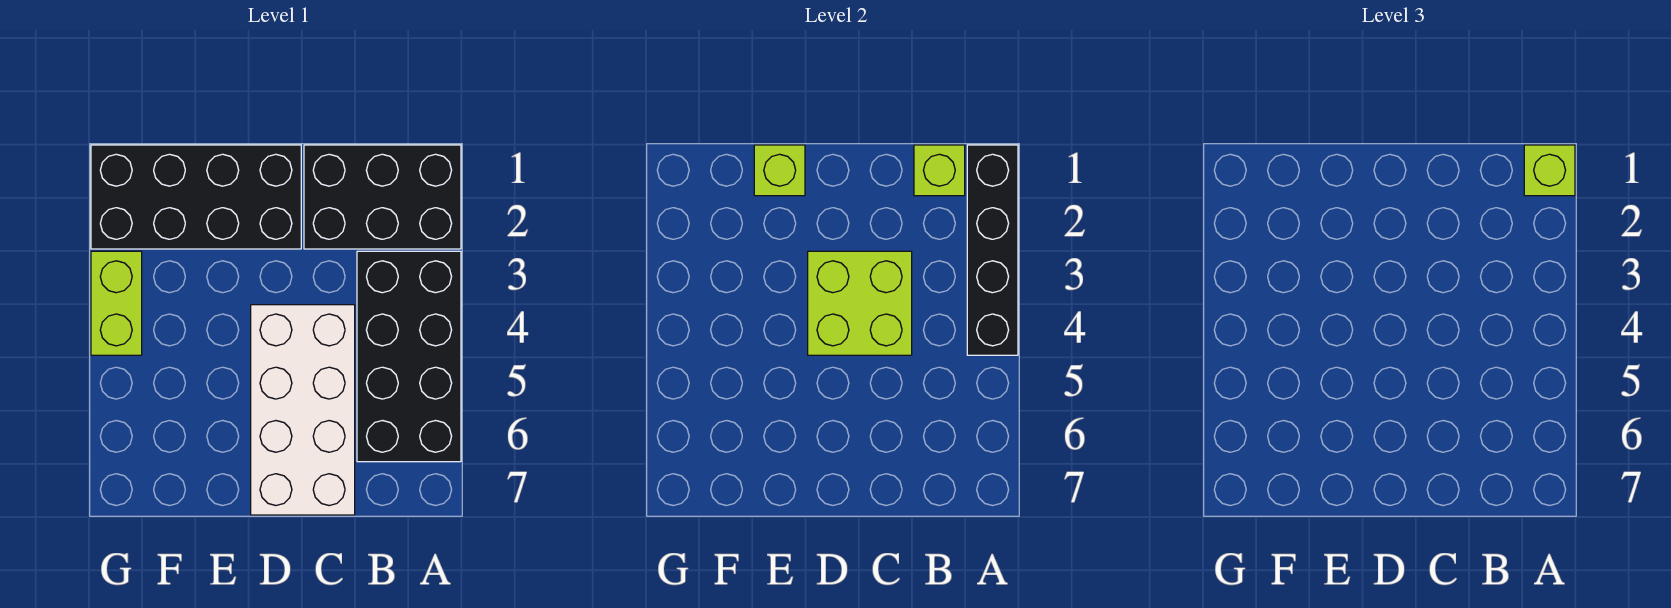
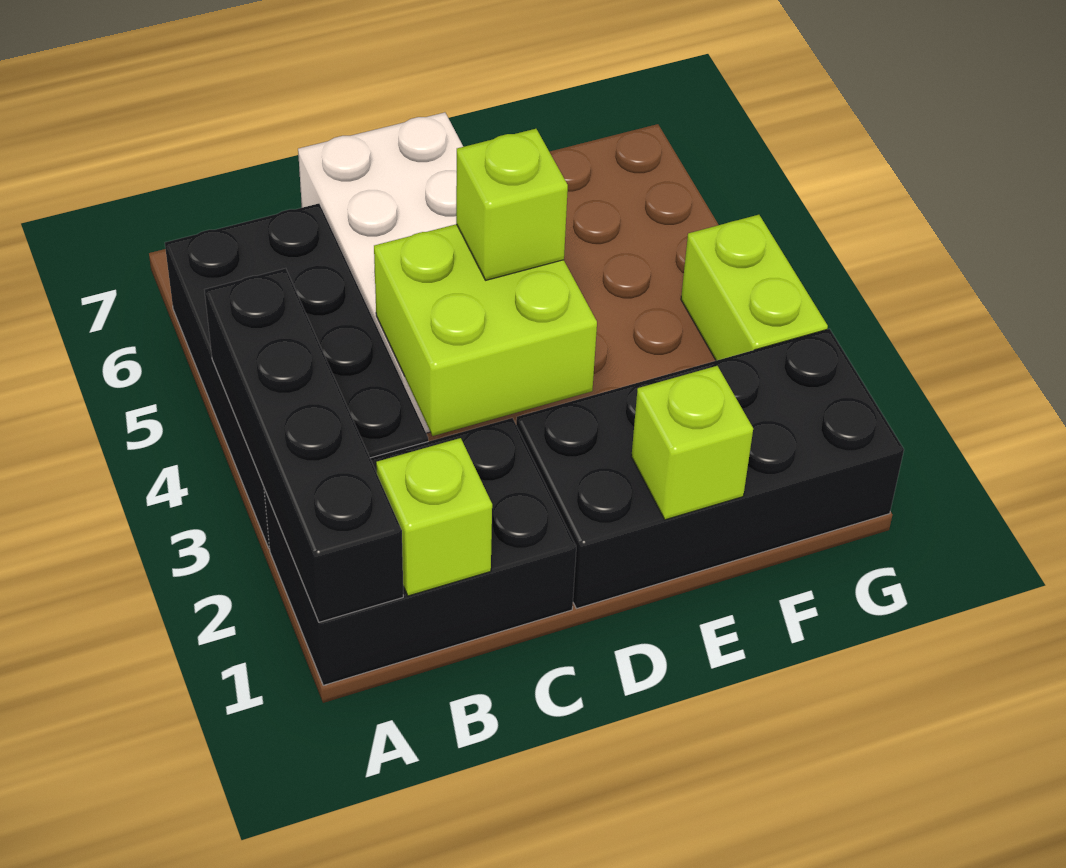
lime 1x1 brick [1524,145,1575,196] -> lime 1x1 brick moved to [456,129,568,280]

